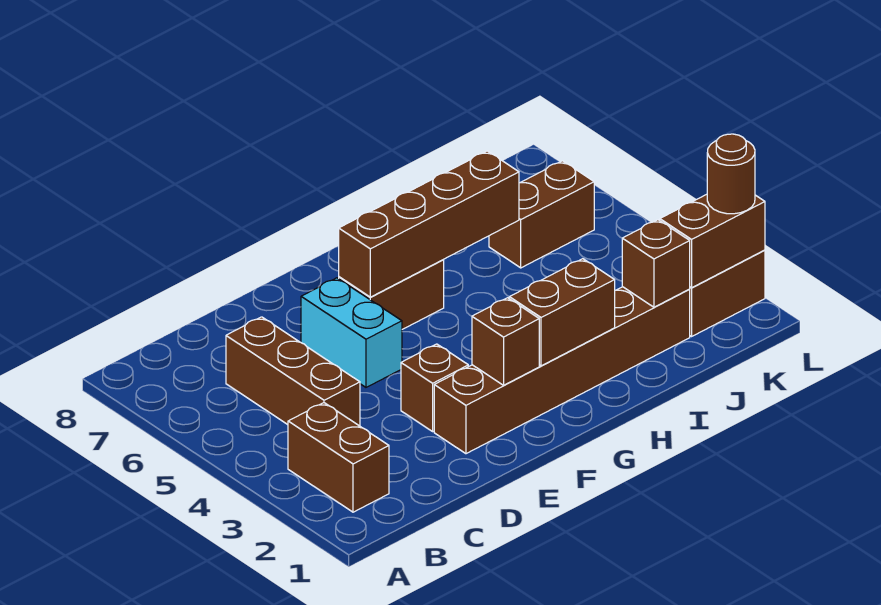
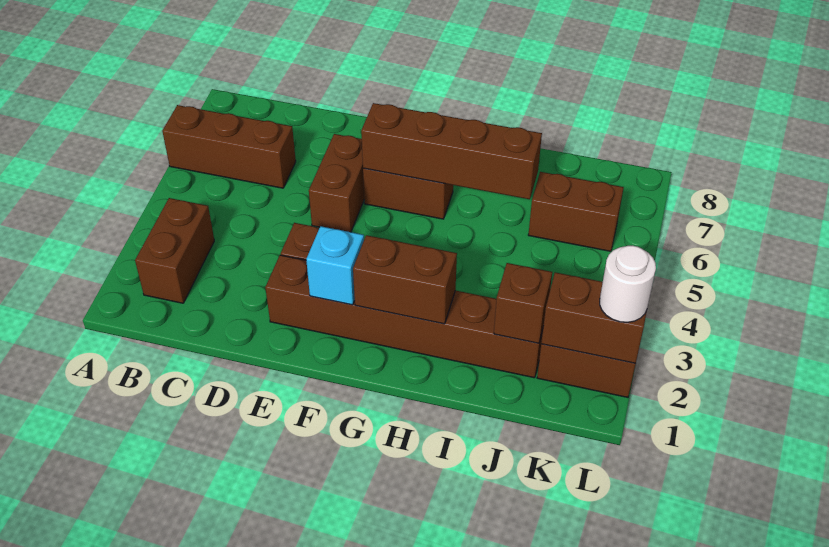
brown 1x3 brick [226,317,360,426] -> brown 1x3 brick turned to [162,105,296,188]
cyan 1x2 brick [301,278,402,387] -> brown 1x2 brick [309,134,364,232]
brown 1x1 brick [472,298,539,385] -> cyan 1x1 brick [306,226,364,305]
brown 1x1 round brick [707,134,755,214] -> white 1x1 round brick [600,246,656,322]

